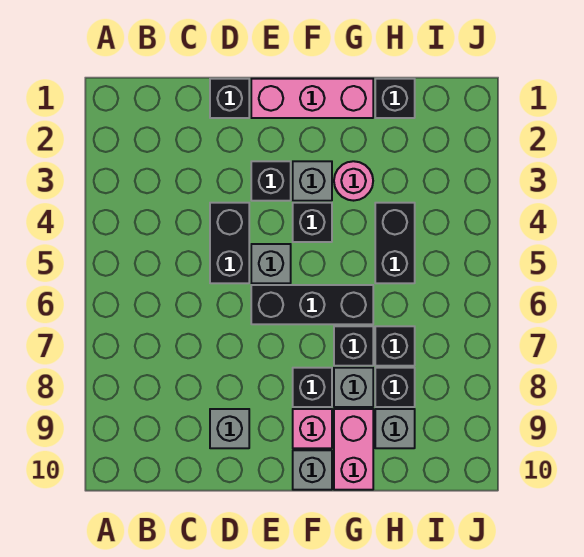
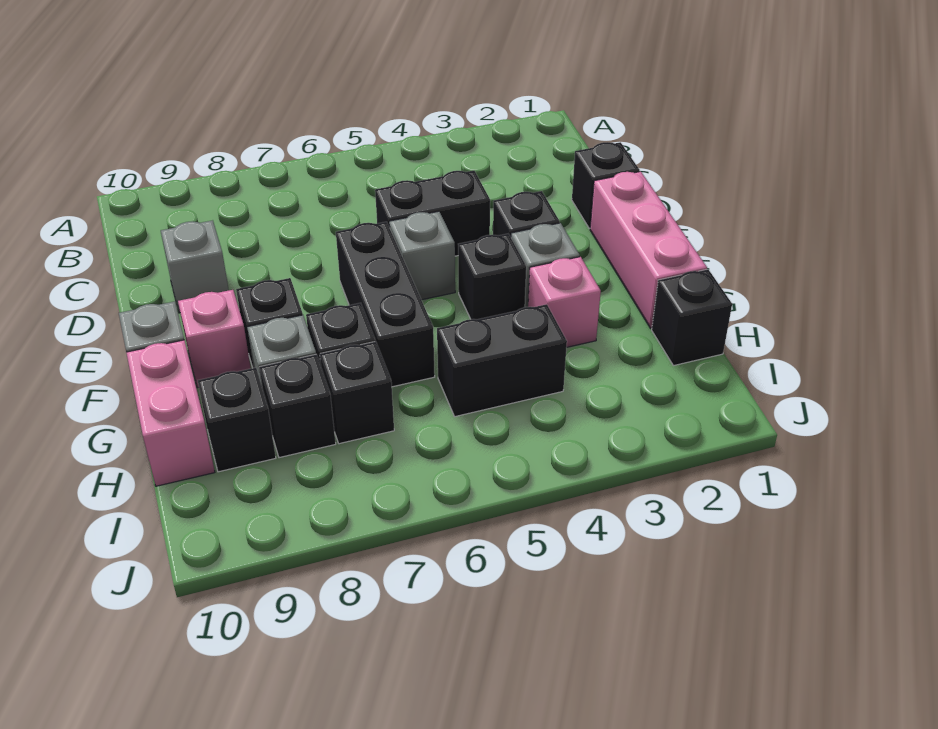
pink 1x1 round brick [334,161,373,201] -> pink 1x1 brick [528,257,601,347]
pink 1x2 brick [334,409,373,490] -> pink 1x2 brick turned to [126,340,215,486]
grey 1x1 brick [375,409,415,448] -> black 1x1 brick [198,368,276,472]

